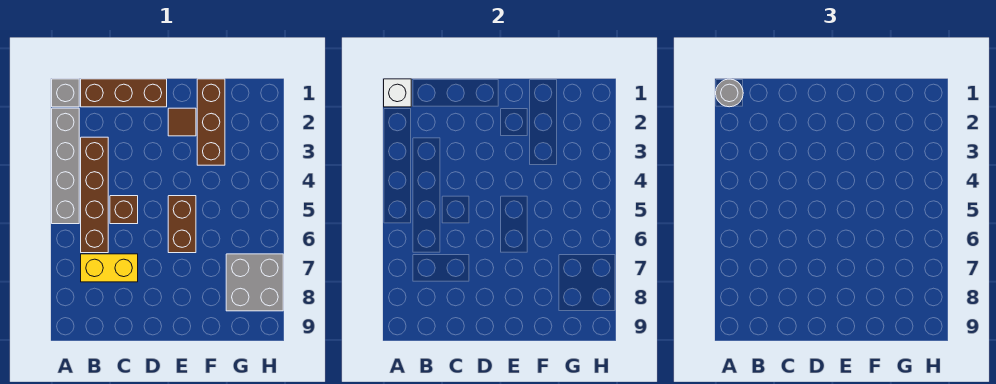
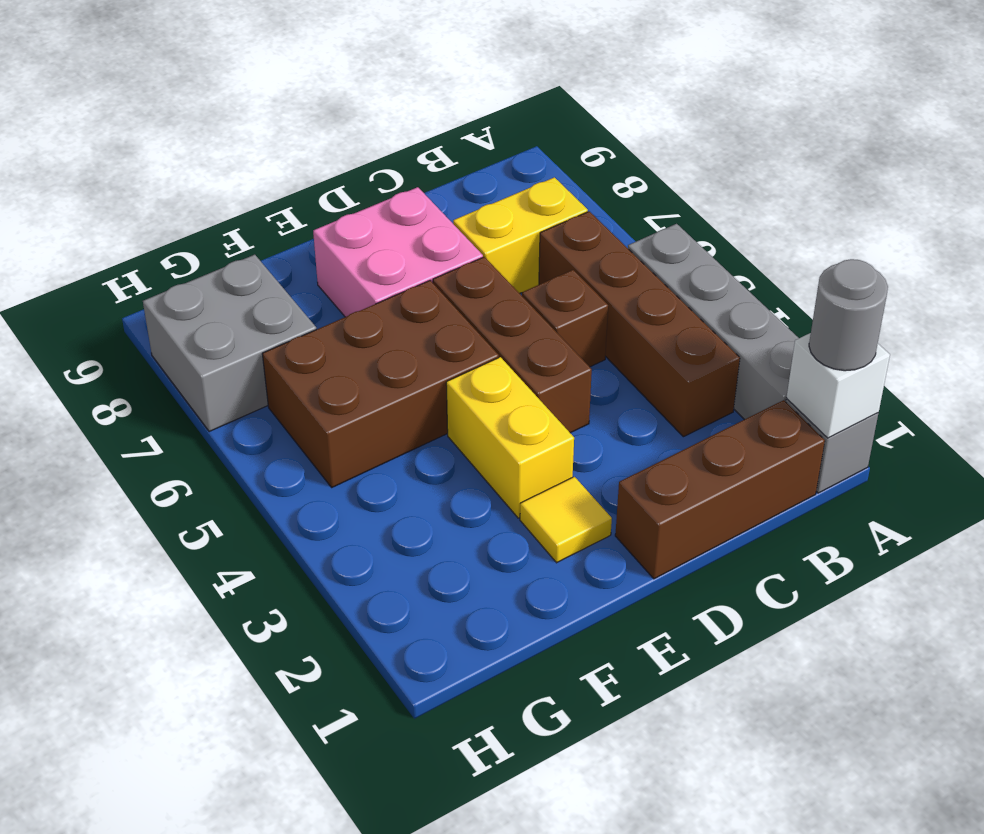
none -> pink 2x2 brick [313,187,483,317]
brown 1x1 tile [168,108,196,136] -> yellow 1x1 tile [520,477,612,563]
none -> yellow 1x2 brick [446,357,574,518]
brown 1x2 brick [168,196,196,253] -> brown 2x3 brick [262,281,499,487]
brown 1x3 brick [197,79,225,165] -> brown 1x3 brick moved to [433,257,592,433]

